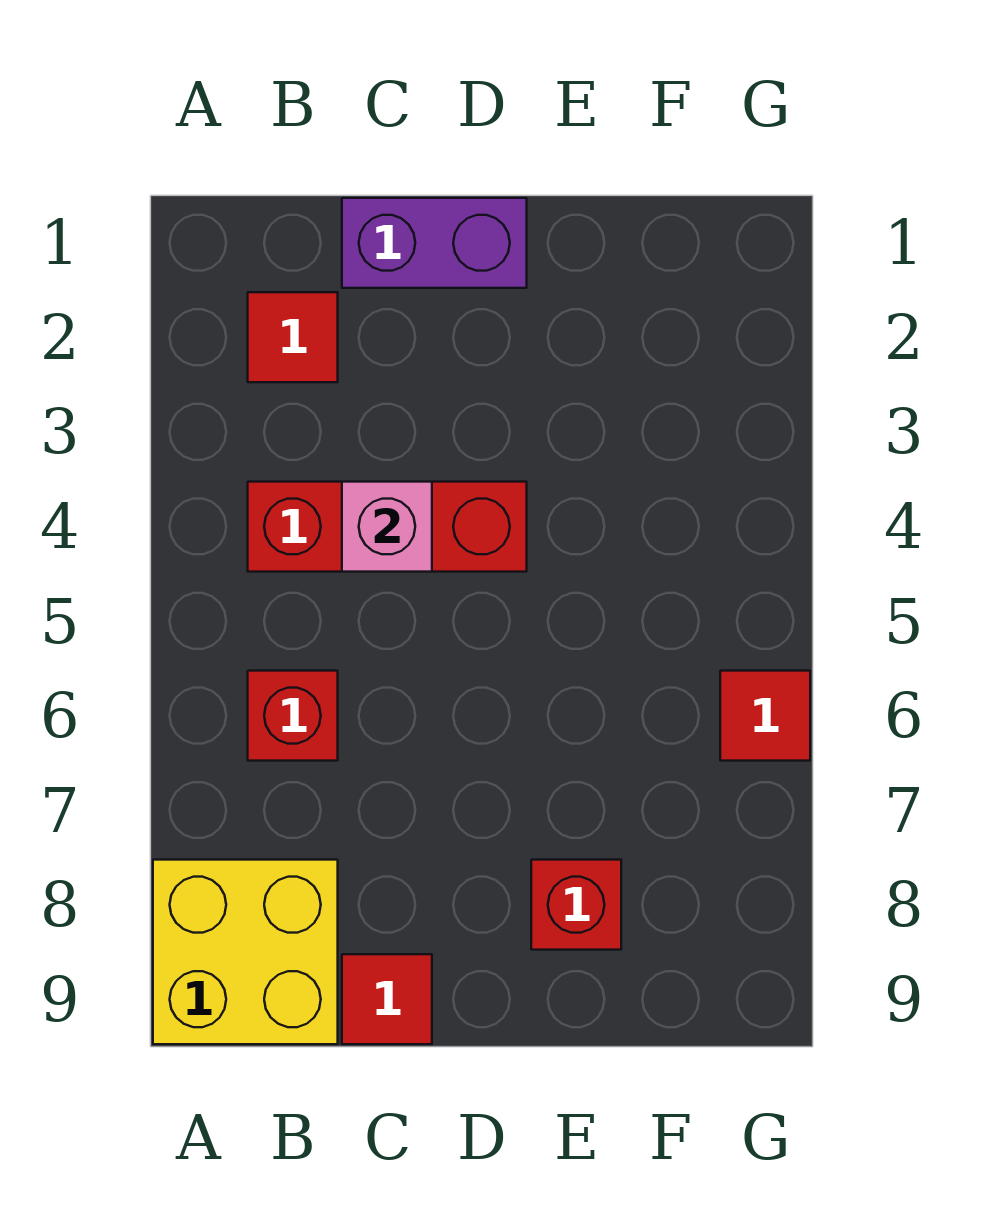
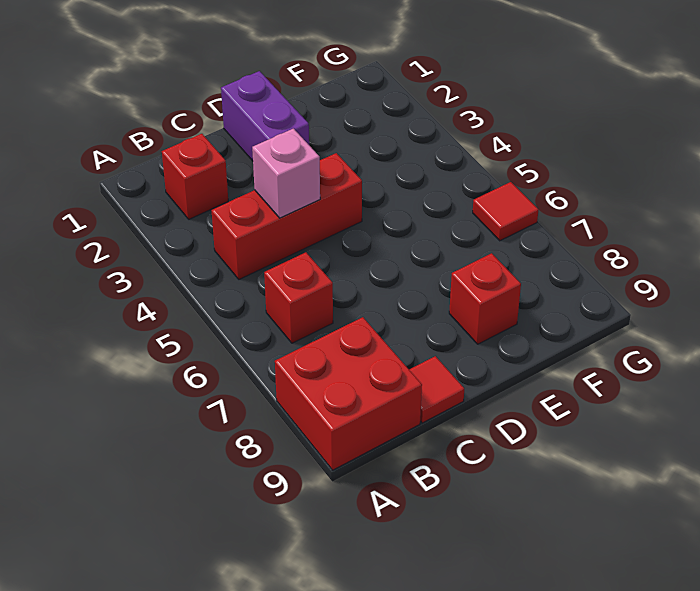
yellow 2x2 brick [153,860,338,1044] -> red 2x2 brick [275,317,422,470]
red 1x1 tile [248,292,338,382] -> red 1x1 brick [162,134,228,219]
purple 1x2 brick [342,198,527,288] -> purple 1x2 brick turned to [221,71,309,161]

